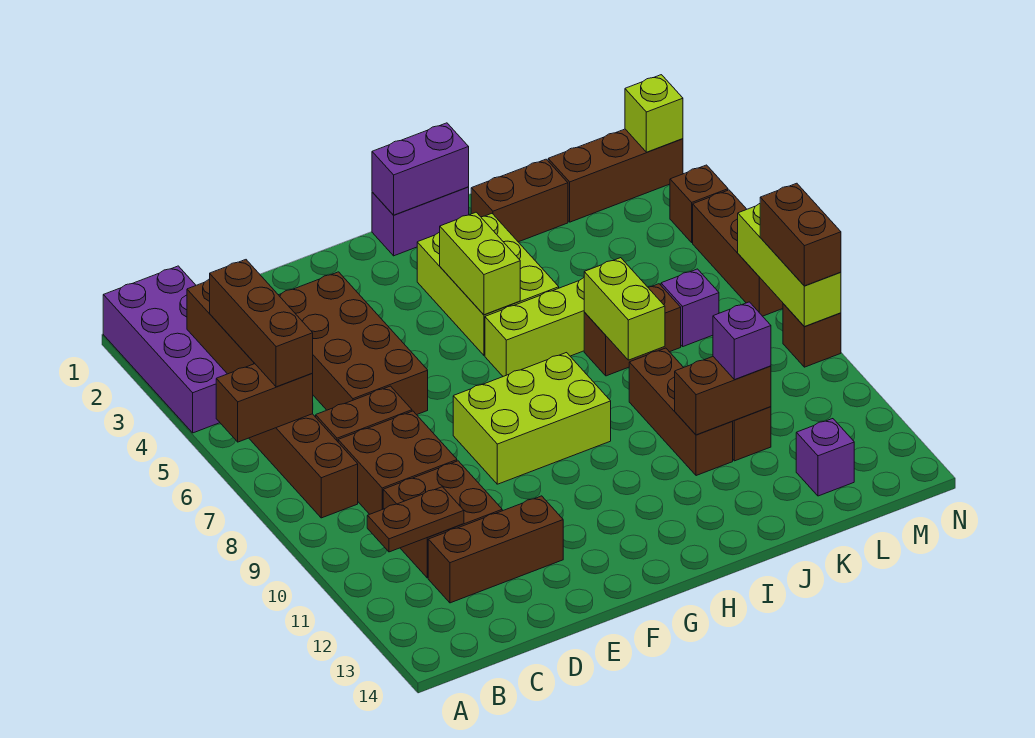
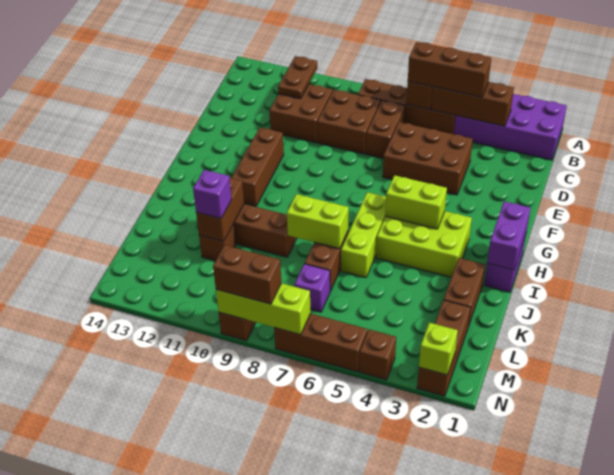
brown 1x3 brick [428,496,563,603] -> brown 1x3 brick moved to [231,127,284,206]
brown 2x4 brick [279,272,428,415] -> brown 2x3 brick [383,122,473,195]
lime 2x3 brick [453,353,611,484] -> none
purple 1x1 brick [796,419,854,496] -> none

